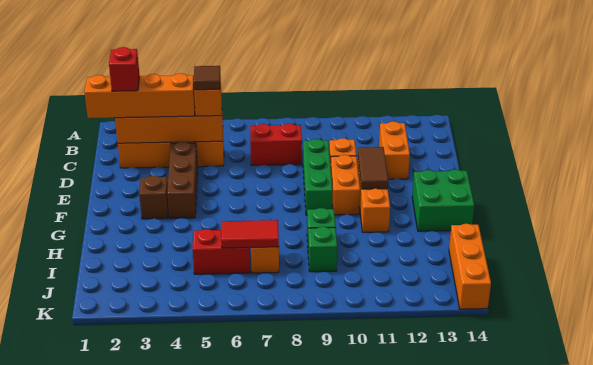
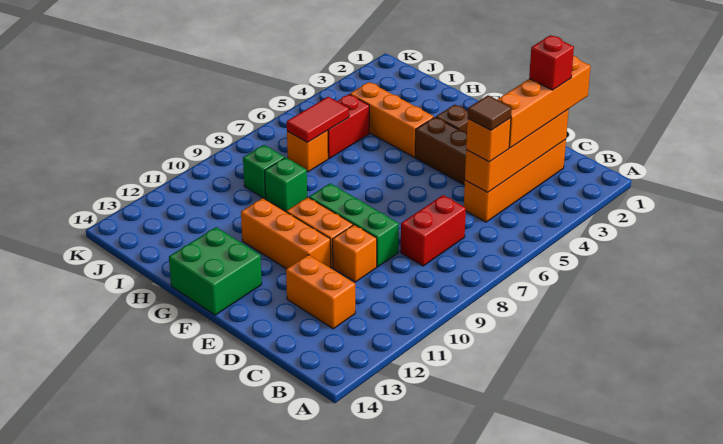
brown 1x2 tile [358,147,388,189] -> none
orange 1x3 brick [449,224,491,309] -> orange 1x3 brick moved to [350,82,434,157]

